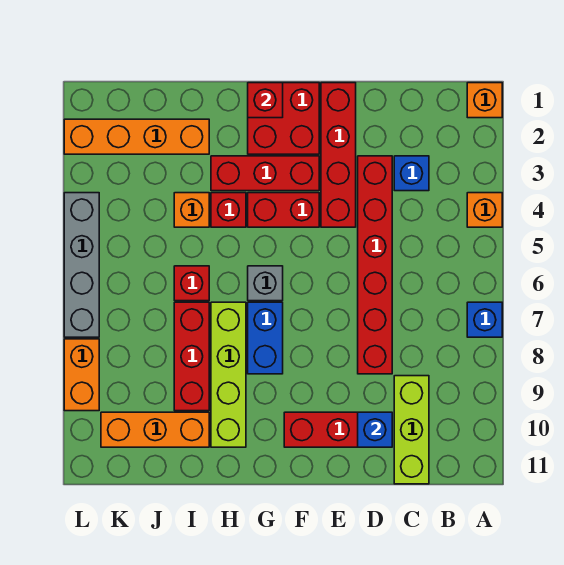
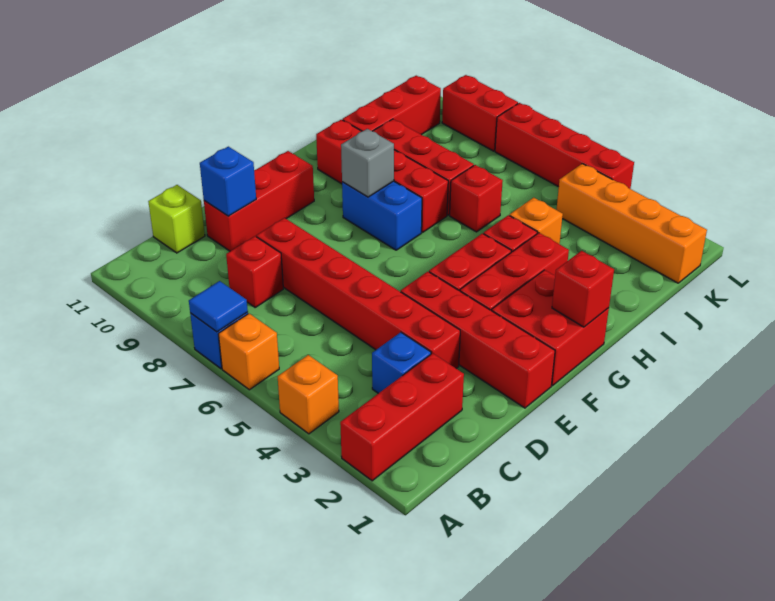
orange 1x1 brick [467,83,502,118] -> orange 1x1 brick moved to [219,314,279,390]
none -> red 1x3 brick [340,353,464,481]
none -> blue 1x1 tile [189,281,248,332]
none -> red 1x1 brick [226,236,283,307]
lime 1x3 brick [394,376,429,484] -> lime 1x1 brick [148,185,205,253]
grey 1x1 brick [248,266,283,301] -> grey 1x1 brick moved to [341,129,394,197]
lime 1x4 brick [211,302,246,447] -> red 1x4 brick [316,120,448,232]
orange 1x4 brick [64,119,209,154] -> orange 1x4 brick turned to [556,164,707,283]
orange 1x3 brick [101,412,209,447] -> red 1x3 brick [343,76,441,135]
grey 1x4 brick [64,193,99,337] -> red 1x4 brick [495,103,634,189]
orange 1x2 brick [64,339,99,411] -> red 1x2 brick [442,75,518,151]

